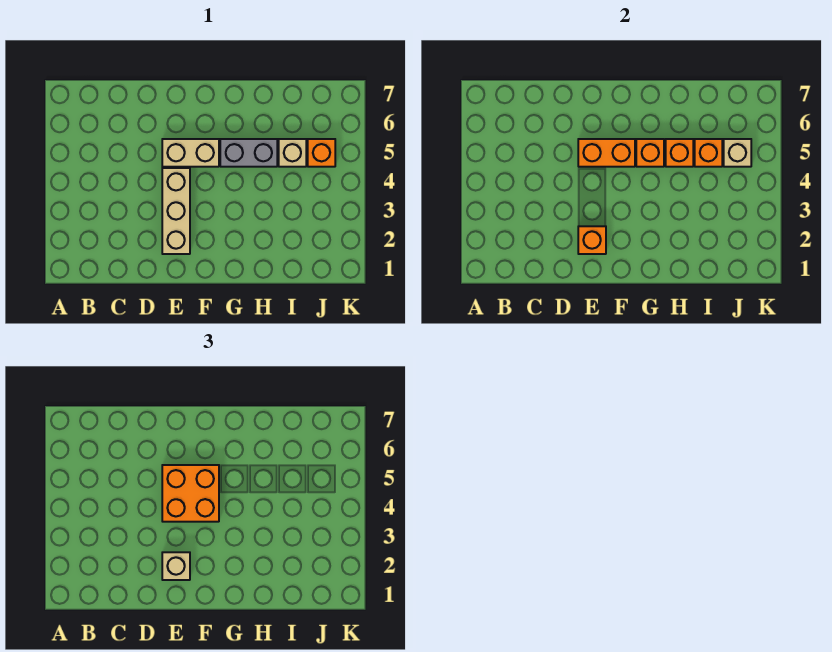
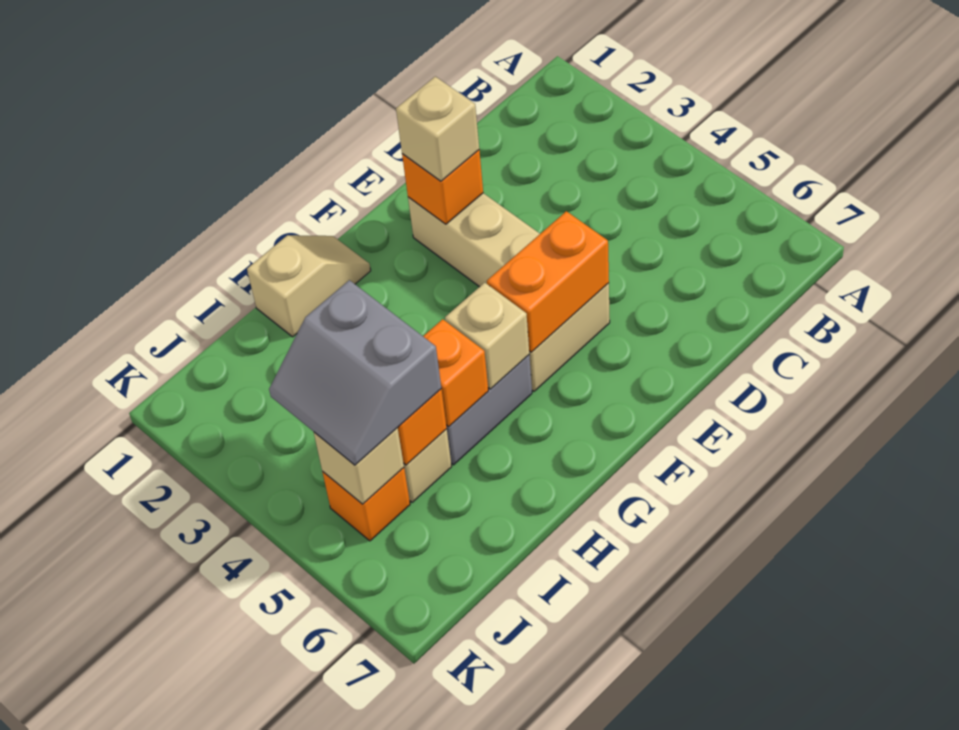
orange 2x2 brick [162,465,219,522] -> none
none -> tan 1x2 slope [247,235,371,337]
orange 1x1 brick [636,139,664,167] -> tan 1x1 brick [445,283,529,389]
none -> grey 2x2 slope [269,280,441,465]

